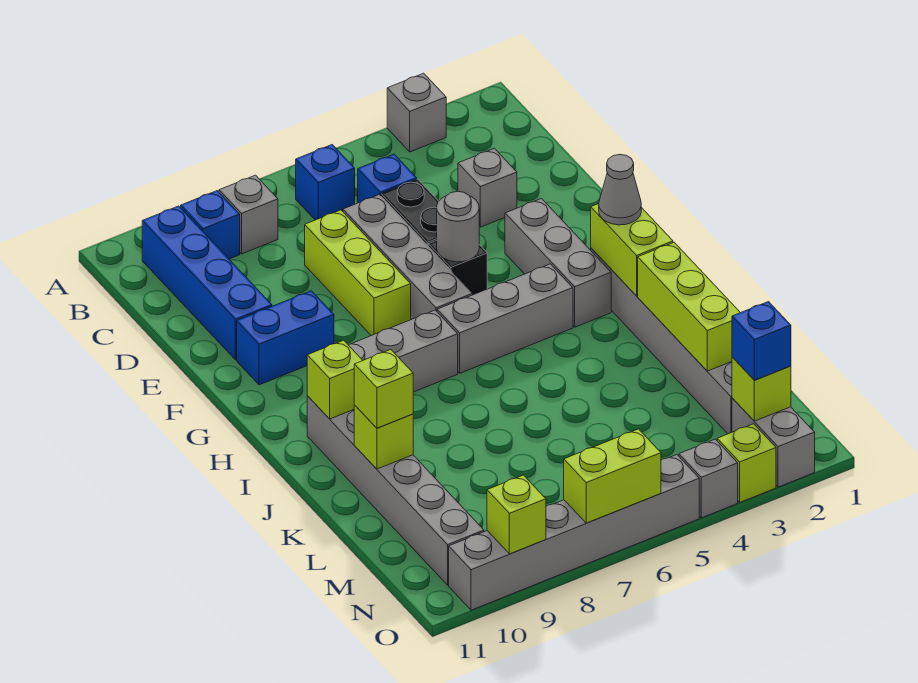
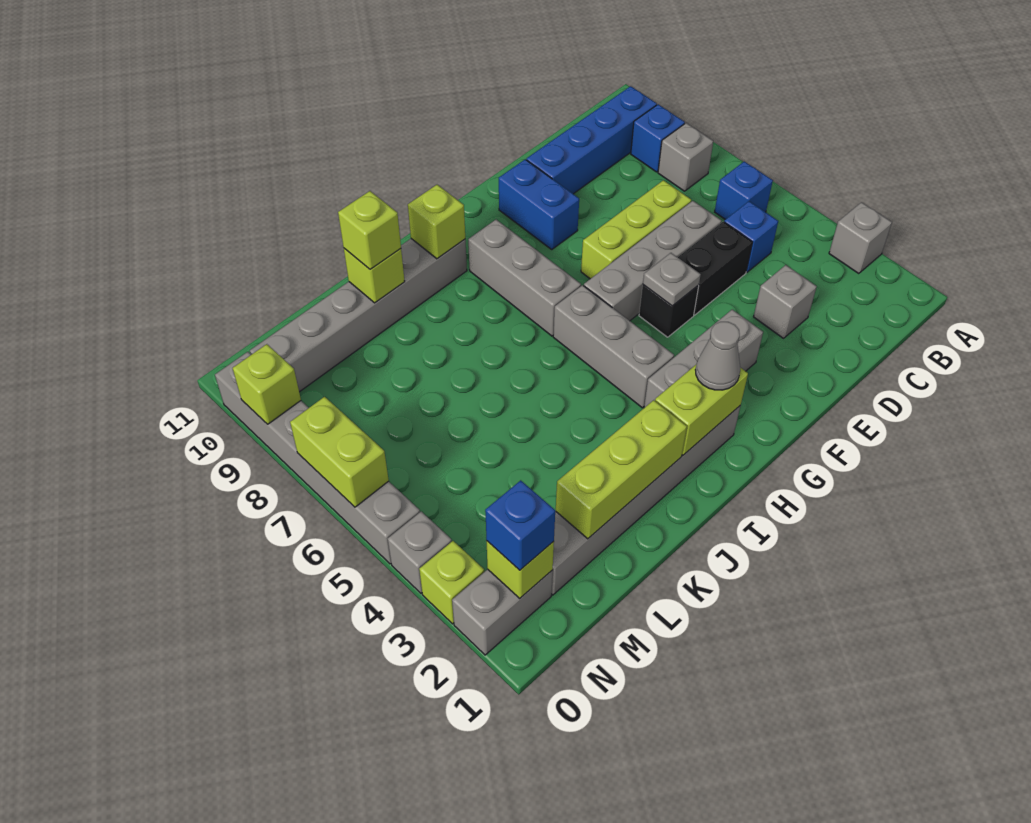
grey 1x1 round brick [437,191,479,262] -> grey 1x1 plate [643,253,701,306]

